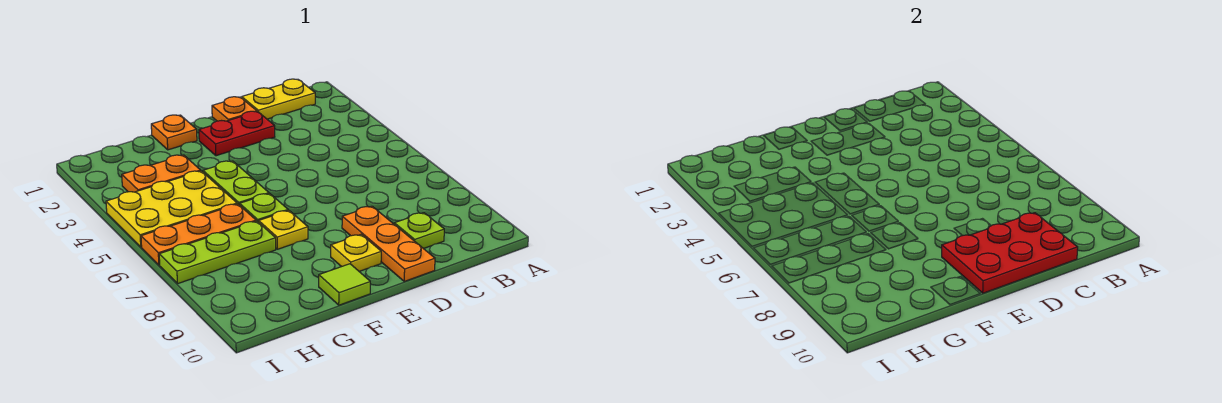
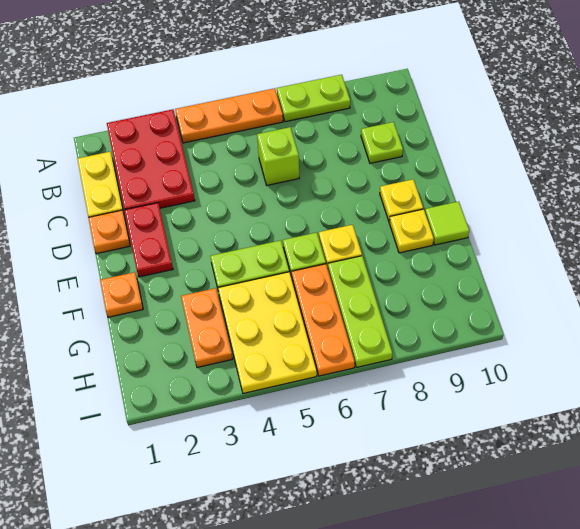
none -> lime 1x2 plate [277,75,350,122]
none -> lime 1x1 brick [257,127,299,185]
red 2x3 plate [942,213,1078,293] -> red 2x3 plate moved to [107,109,195,210]
orange 1x3 plate [342,206,435,281] -> orange 1x3 plate moved to [175,88,283,143]
none -> yellow 1x1 plate [389,209,434,253]

